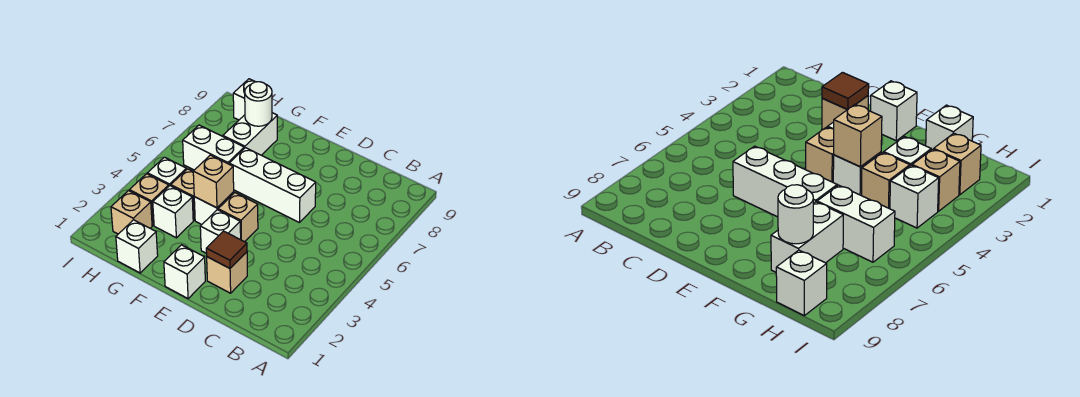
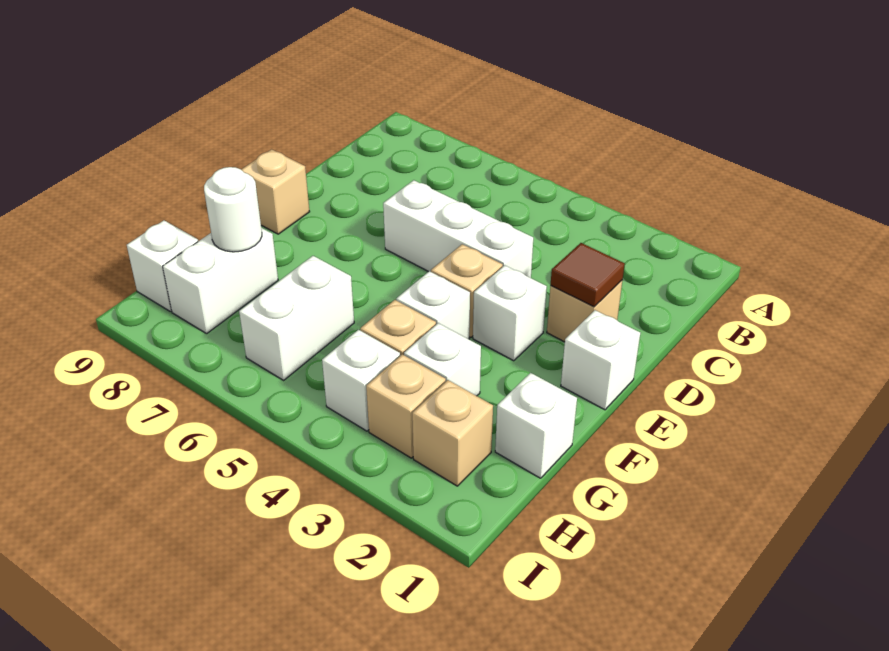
white 1x3 brick [229,148,316,223] -> white 1x3 brick turned to [383,180,533,278]
tan 1x1 brick [193,155,234,208] -> tan 1x1 brick moved to [241,149,310,234]
white 1x2 brick [223,113,277,155] -> white 1x2 brick turned to [163,228,278,334]

